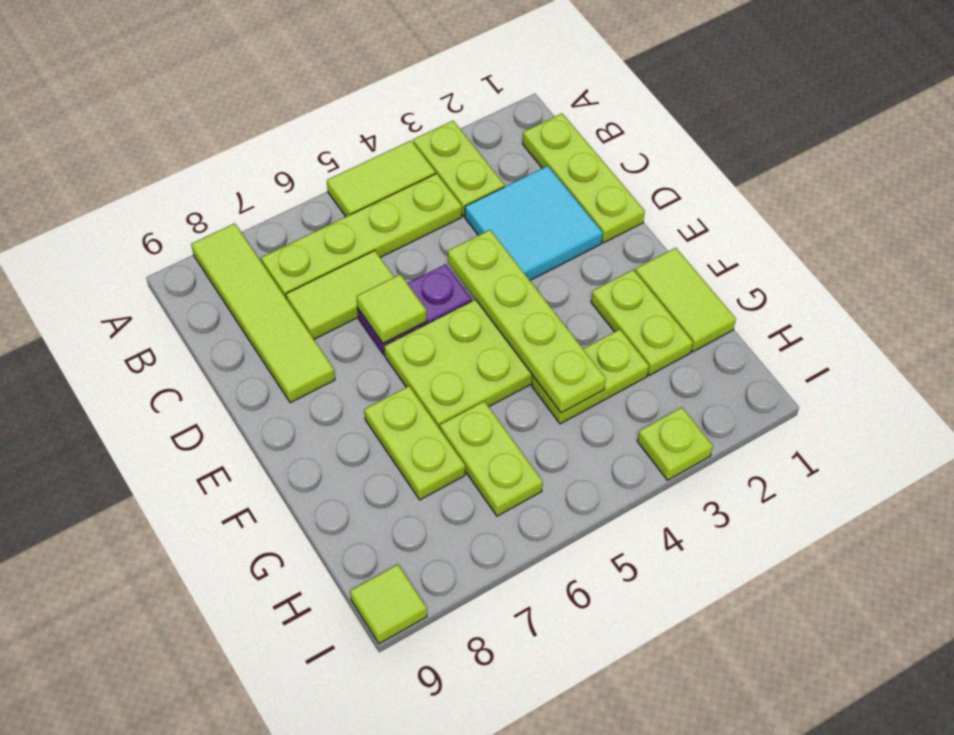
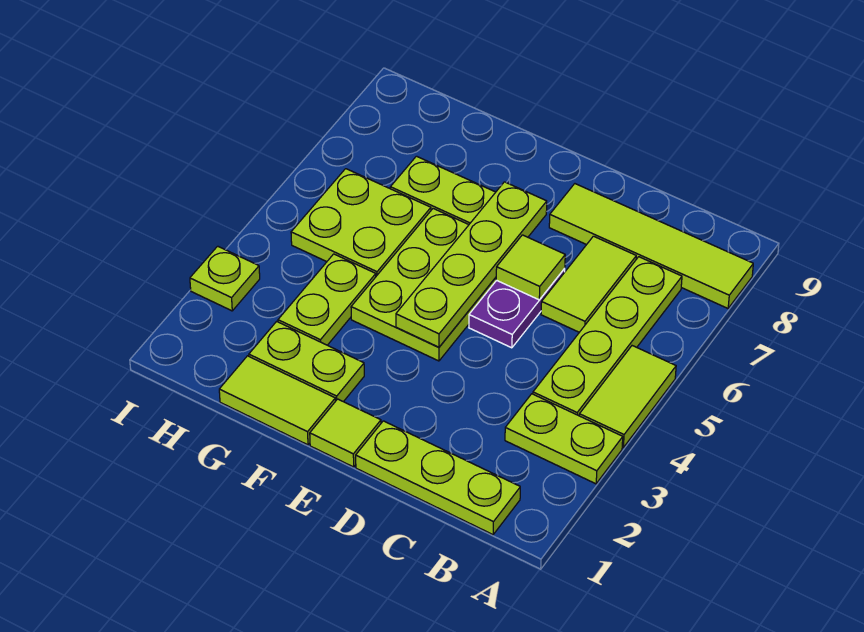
cyan 2x2 tile [465,166,603,280] -> none
lime 1x4 plate [448,230,606,413] -> lime 1x4 plate turned to [396,182,547,347]
lime 1x2 plate [440,401,543,516] -> lime 2x2 plate [291,169,431,276]
lime 1x1 tile [350,564,427,644] -> lime 1x1 tile moved to [310,399,381,467]

